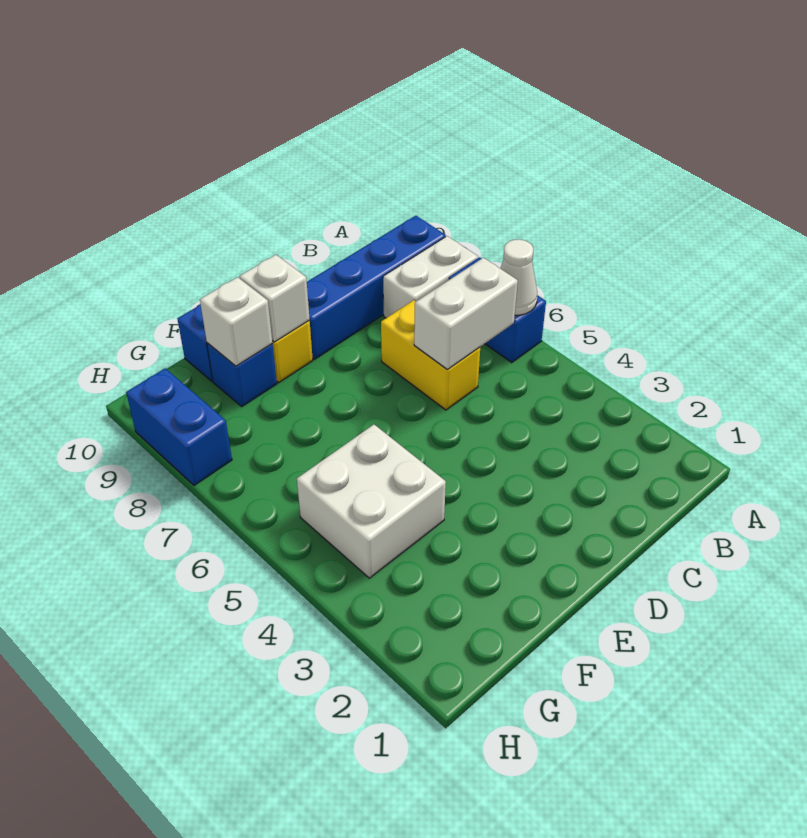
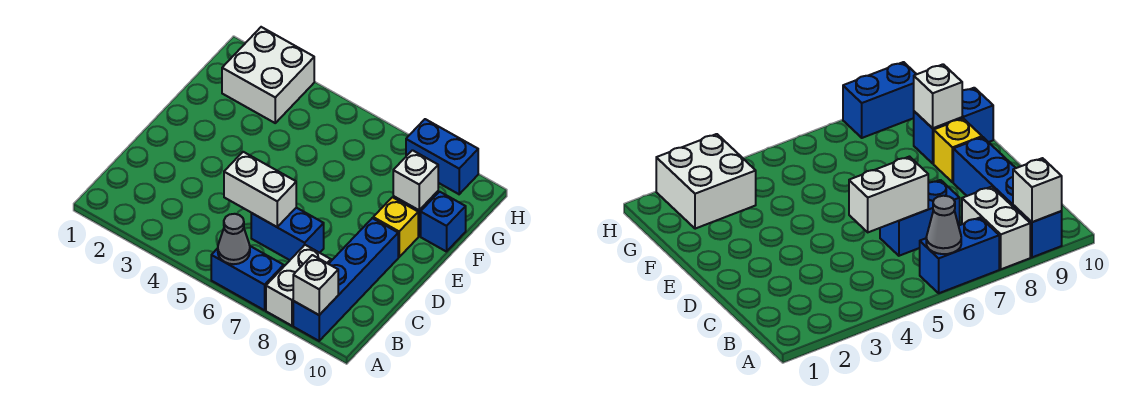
white 1x1 cone [500,239,537,315] -> grey 1x1 cone [218,214,250,264]
white 1x2 brick [414,258,518,369] -> white 1x2 brick turned to [224,152,296,227]
yellow 1x2 brick [381,300,480,410] -> blue 1x2 brick [251,208,324,260]
white 1x1 brick [239,255,310,342] -> white 1x1 brick moved to [293,255,338,315]
white 2x2 brick [297,425,446,578] -> white 2x2 brick moved to [222,27,314,123]

